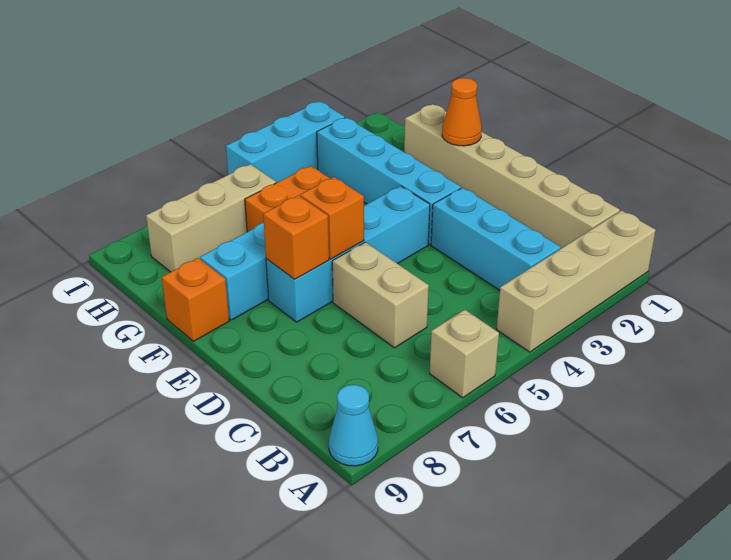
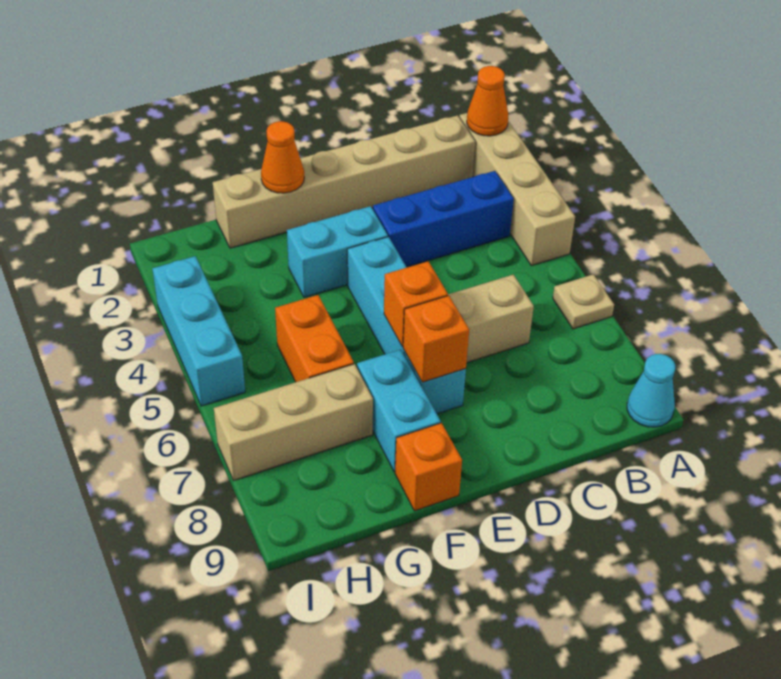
none -> orange 1x1 cone [467,66,508,136]
tan 1x1 brick [430,310,499,398] -> tan 1x1 plate [553,274,614,329]
cyan 1x3 brick [431,188,561,290] -> blue 1x3 brick [373,171,514,267]
cyan 1x4 brick [317,117,461,244] -> cyan 1x2 brick [287,206,388,298]
tan 1x3 brick [146,164,276,272] -> tan 1x3 brick turned to [214,364,373,480]

